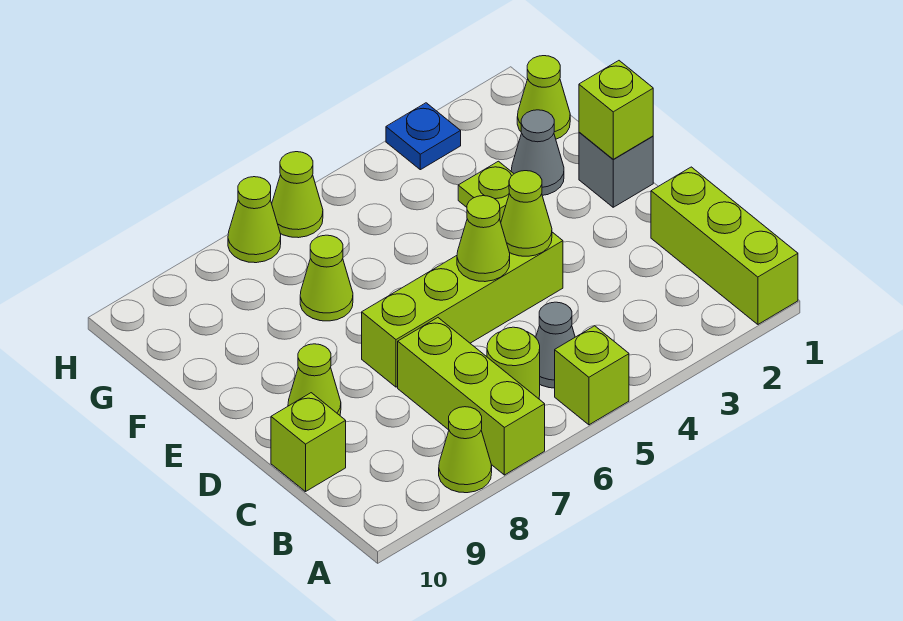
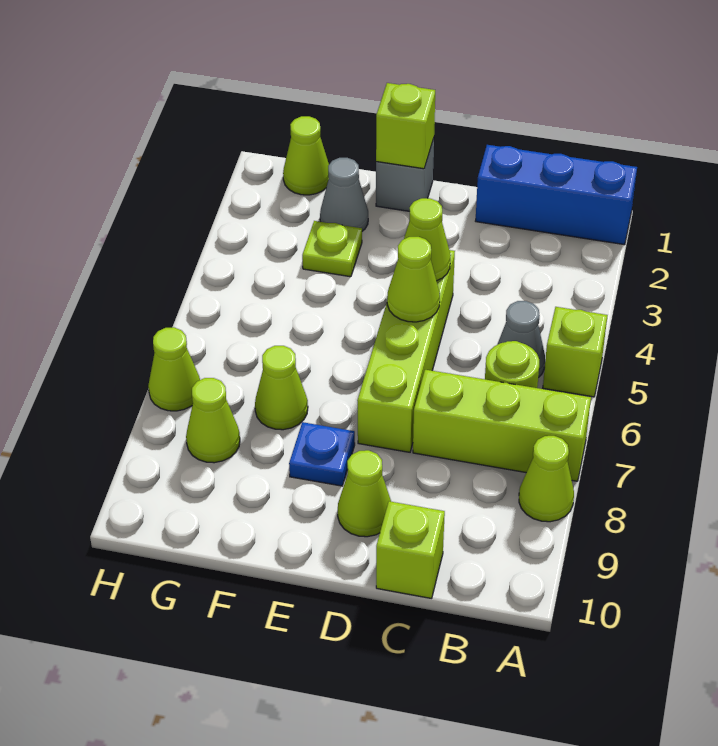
lime 1x3 brick [651,167,798,324] -> blue 1x3 brick [476,145,637,245]
blue 1x1 plate [386,103,461,170] -> blue 1x1 plate moved to [289,422,355,486]
lime 1x1 cone [272,152,323,238] -> lime 1x1 cone moved to [186,378,240,463]

